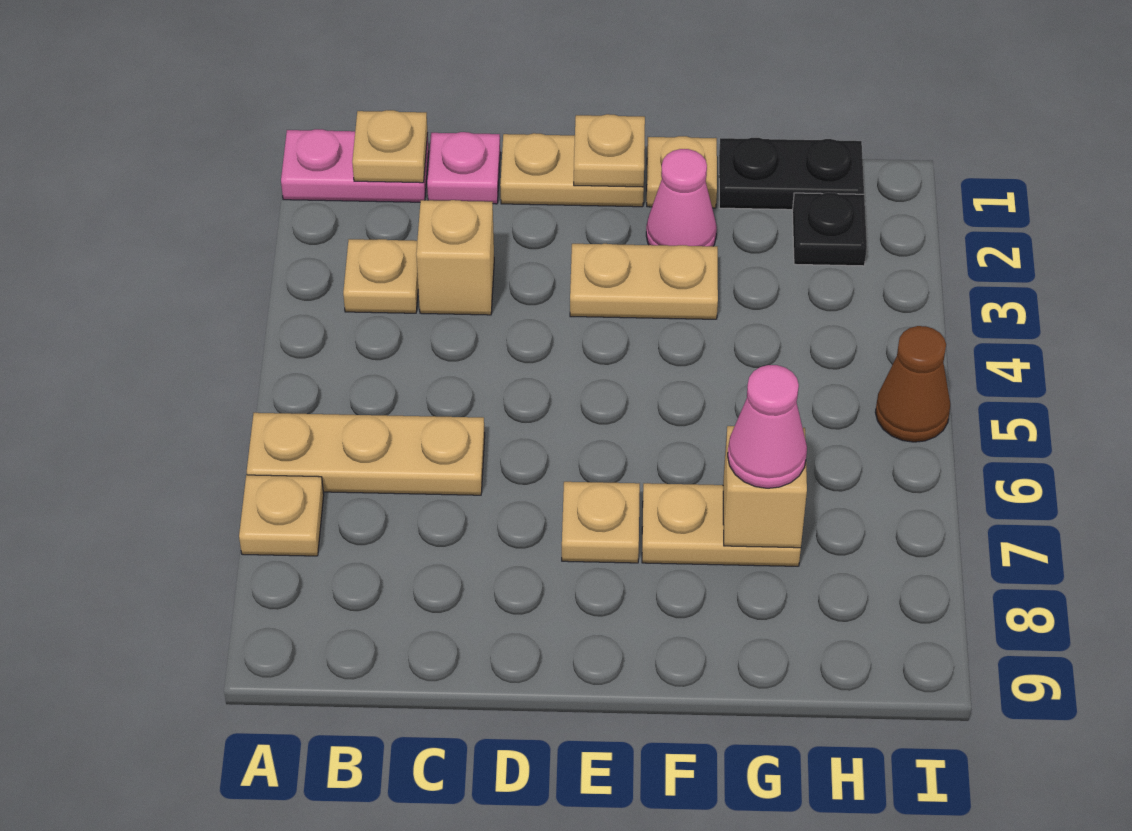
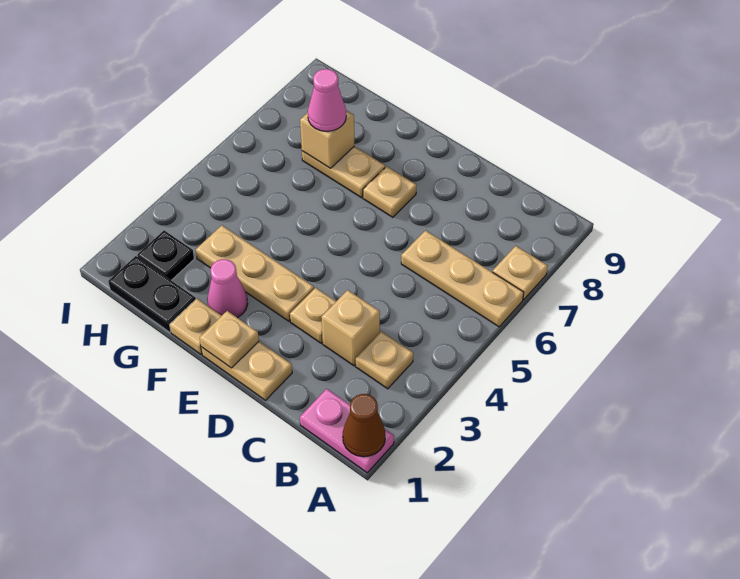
tan 1x1 plate [352,110,428,183] -> tan 1x1 plate moved to [290,288,336,343]
pink 1x1 plate [427,132,500,204] -> none
tan 1x2 plate [570,244,718,319] -> tan 1x3 plate [196,225,314,321]
brown 1x1 cone [875,326,950,442] -> brown 1x1 cone moved to [343,394,385,457]

